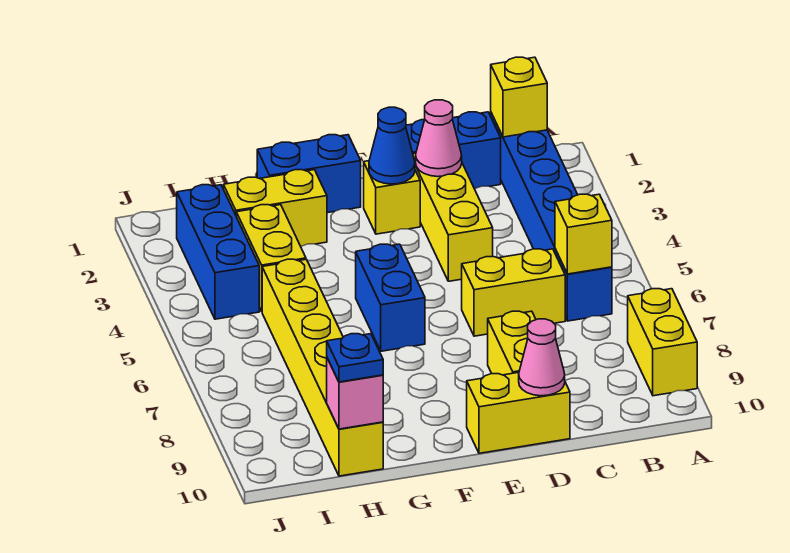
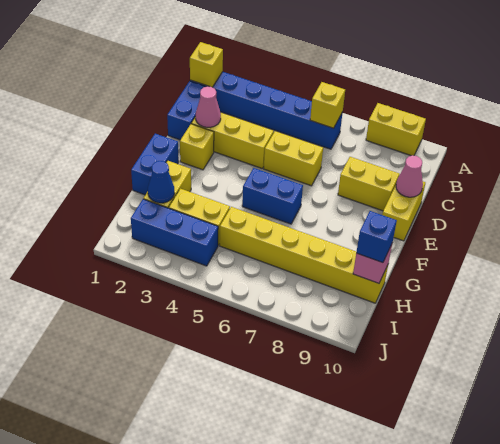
yellow 1x2 brick [462,249,565,336] -> yellow 1x2 brick turned to [264,131,323,186]
blue 1x1 cone [369,107,415,184] -> blue 1x1 cone moved to [148,161,175,203]
blue 1x1 plate [327,334,383,382] -> blue 1x1 brick [356,211,397,263]

